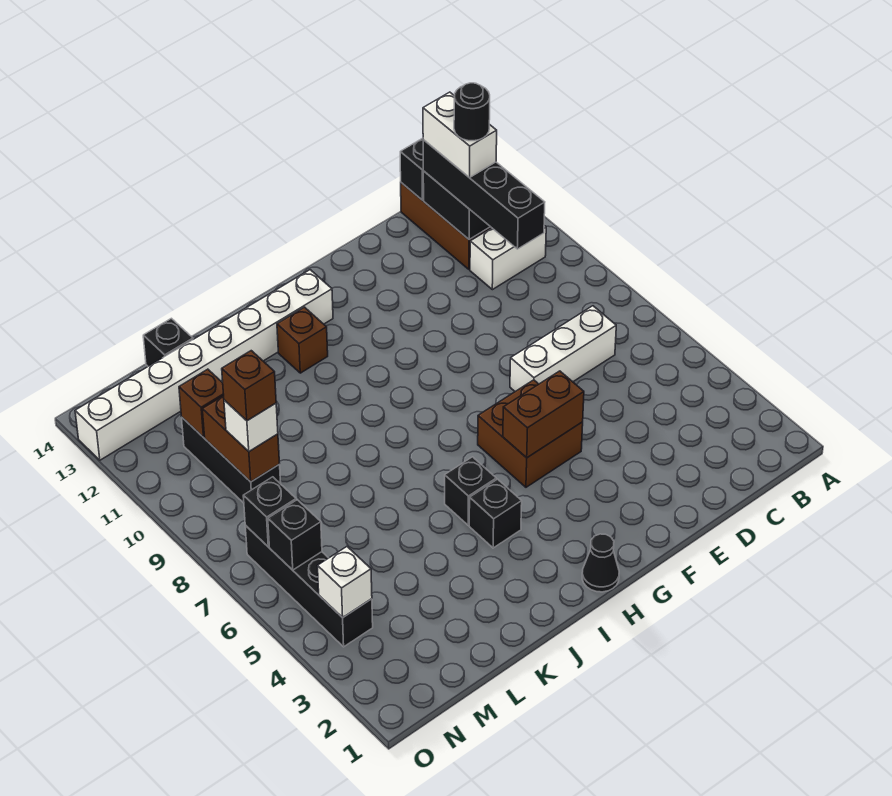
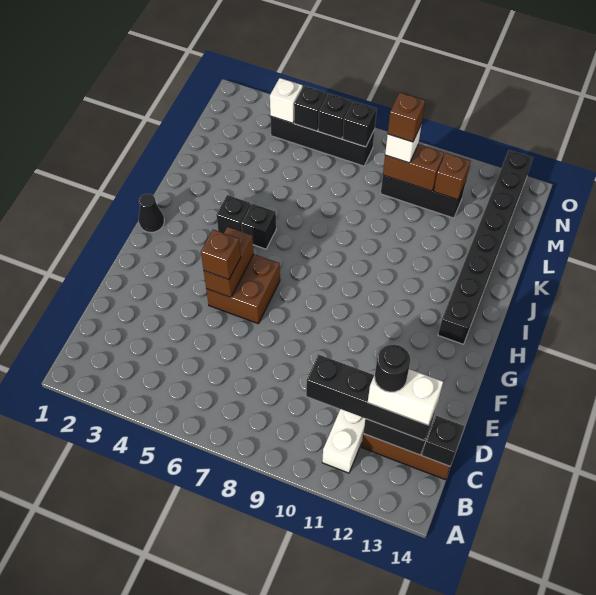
white 1x3 brick [510,306,616,391] -> none
white 1x8 brick [75,270,333,460] -> black 1x8 brick [438,150,533,344]
brown 1x1 brick [277,307,328,373] -> brown 1x1 brick moved to [201,230,241,280]
black 1x1 brick [143,318,193,366] -> black 1x1 brick moved to [294,86,327,131]

